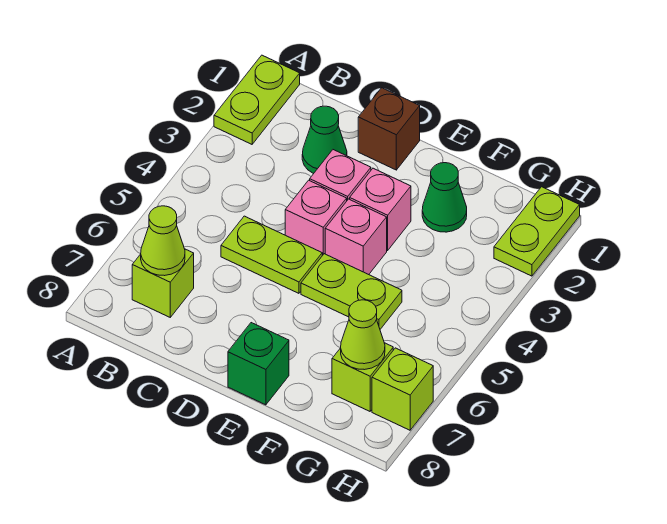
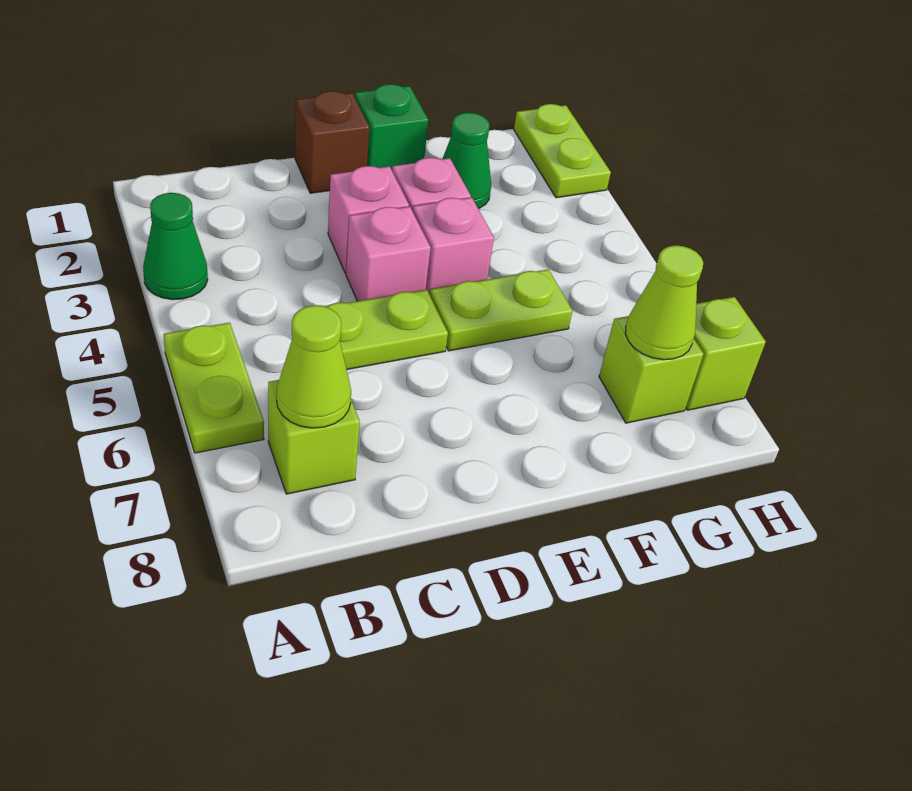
lime 1x2 plate [214,55,300,144] -> lime 1x2 plate moved to [164,323,264,453]
green 1x1 cone [302,106,347,173] -> green 1x1 cone moved to [143,193,208,300]
green 1x1 brick [228,323,289,405] -> green 1x1 brick moved to [355,84,428,170]

